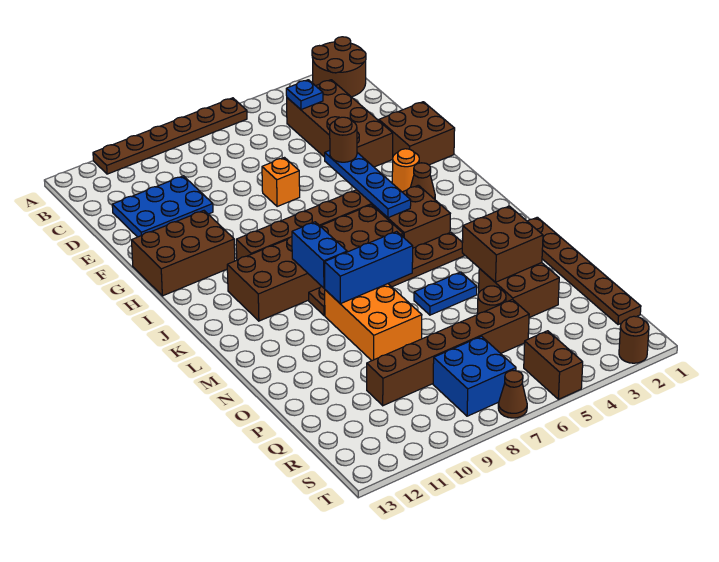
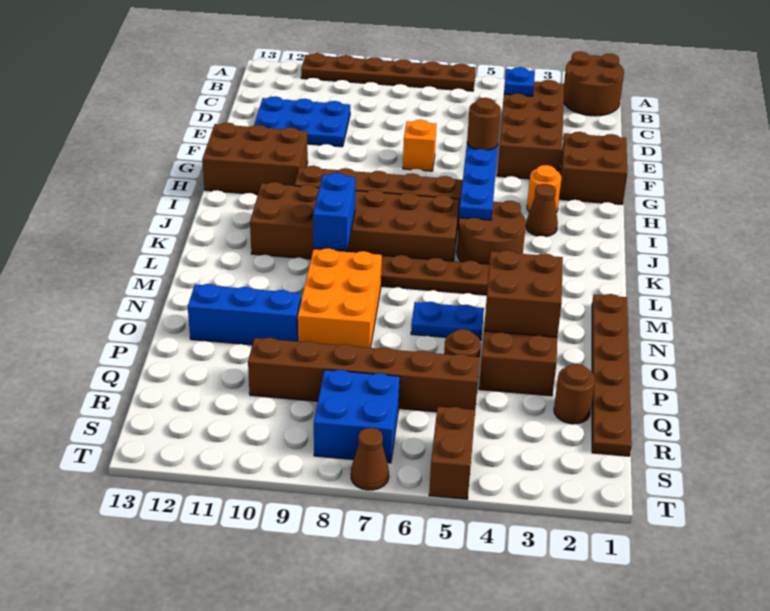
brown 2x2 brick [372,185,450,248] -> brown 2x2 round brick [457,201,526,264]
blue 1x3 brick [325,231,413,304] -> blue 1x3 brick moved to [188,284,301,345]
brown 1x1 round brick [619,316,649,363] -> brown 1x1 round brick moved to [554,364,595,424]

